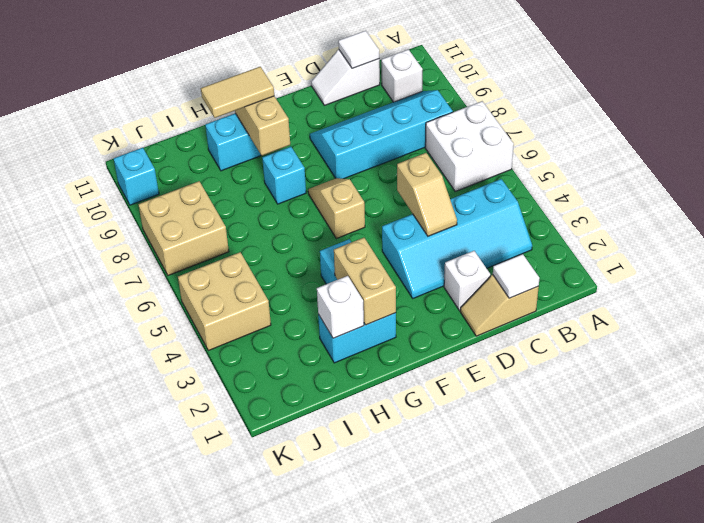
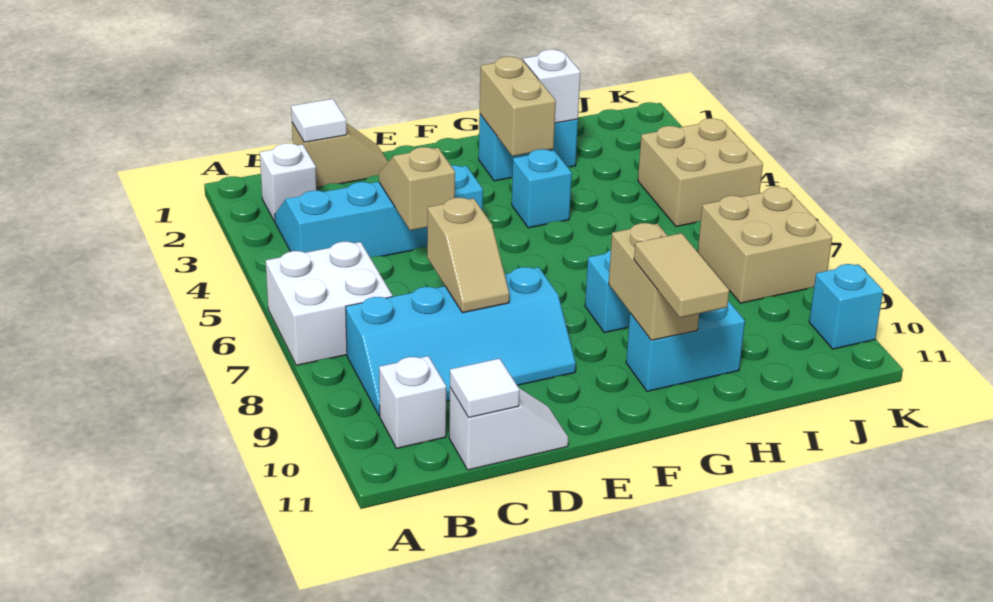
white 1x1 brick [444,251,490,311] -> white 1x1 brick moved to [260,143,317,222]
tan 1x2 slope [308,178,365,239] -> tan 1x2 slope moved to [427,198,509,313]
tan 1x2 tile [201,67,274,118] -> tan 1x2 tile turned to [634,233,729,318]

